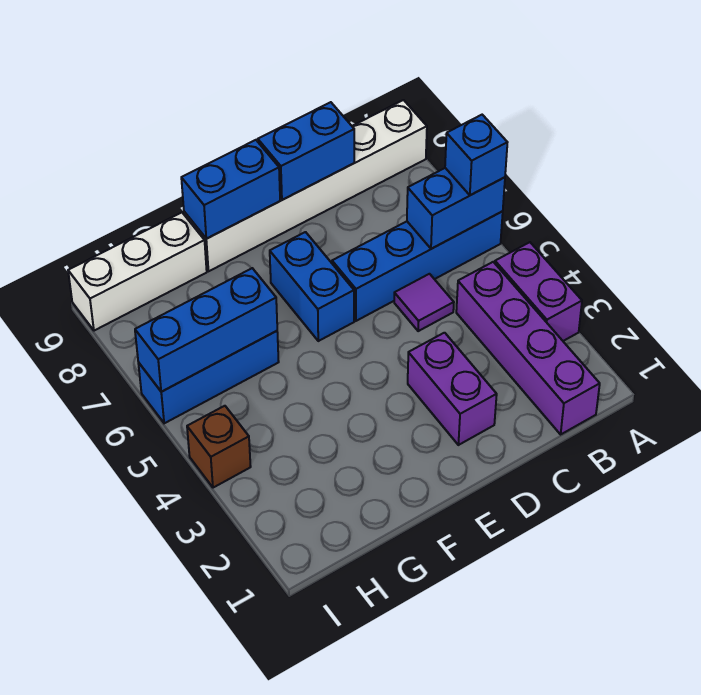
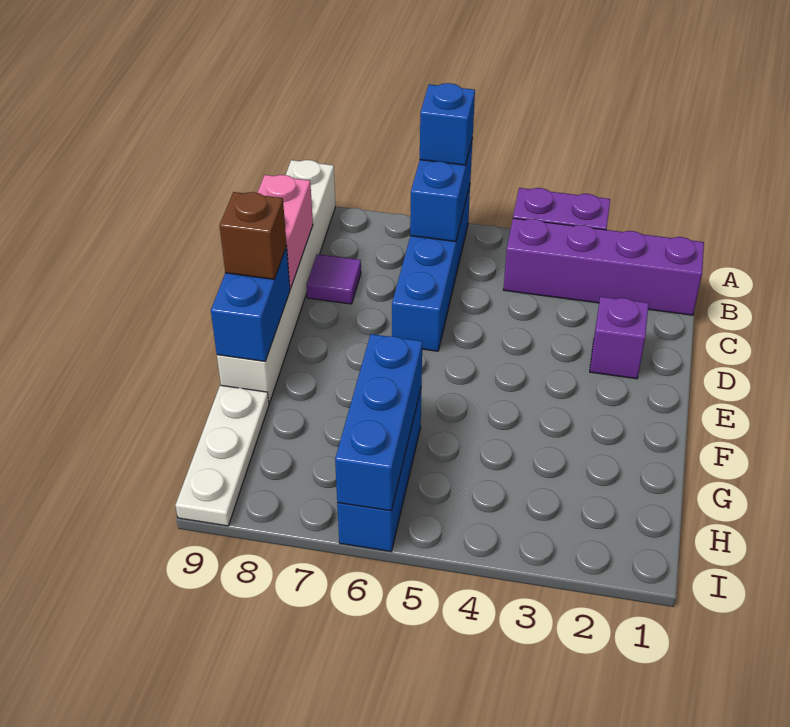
purple 1x1 tile [394,274,454,331] -> purple 1x1 tile moved to [306,254,361,304]
blue 1x2 brick [258,102,354,200] -> pink 1x2 brick [257,175,313,289]
purple 1x2 brick [408,333,497,445] -> purple 1x1 brick [590,297,649,379]
blue 1x2 brick [270,232,354,341] -> none
white 1x3 brick [68,212,207,331] -> white 1x3 plate [175,385,269,526]
brown 1x1 brick [187,406,251,488] -> brown 1x1 brick moved to [220,192,287,279]

